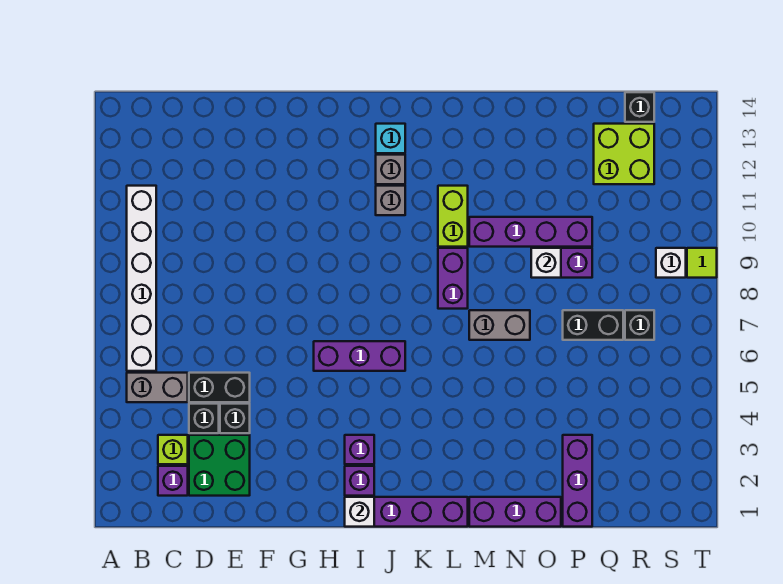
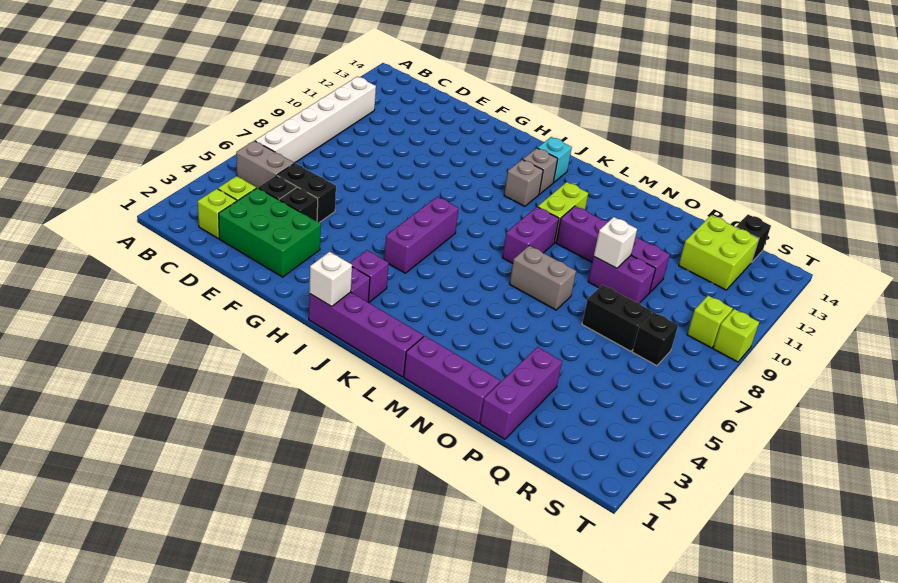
purple 1x1 brick [158,466,188,496] -> lime 1x1 brick [198,189,237,239]
green 2x2 brick [189,435,250,496] -> green 2x3 brick [219,188,321,277]
purple 1x3 brick [314,341,405,371] -> purple 1x3 brick turned to [384,197,458,273]
white 1x1 brick [656,248,686,278] -> lime 1x1 brick [687,296,733,348]
lime 1x1 tile [687,248,717,278] -> lime 1x1 brick [713,309,759,362]

